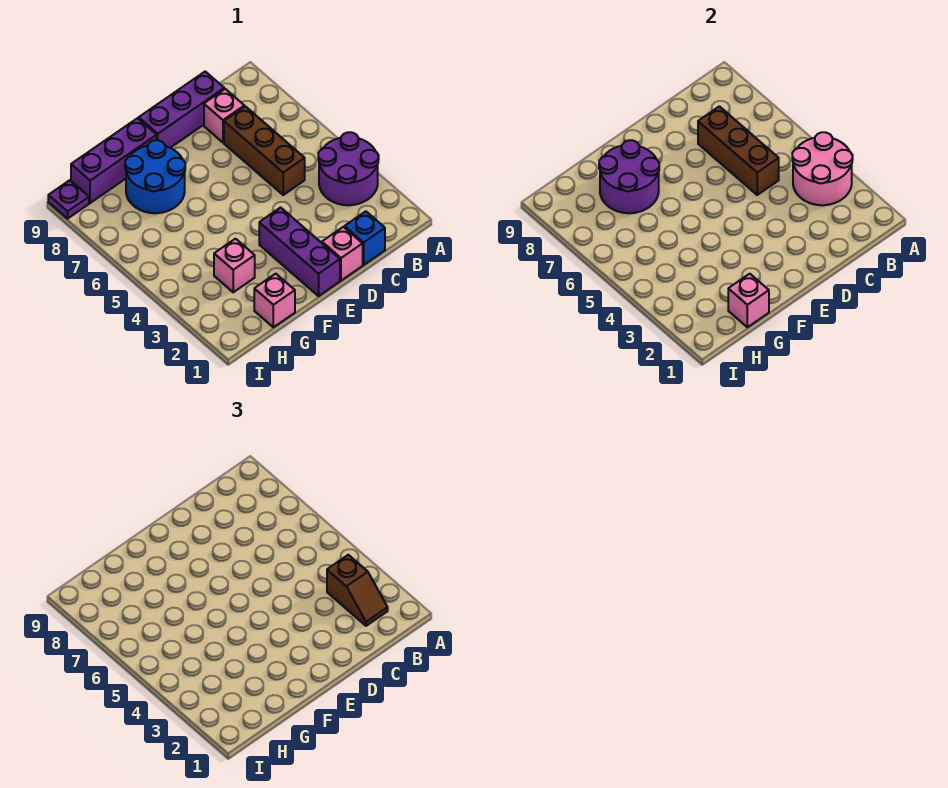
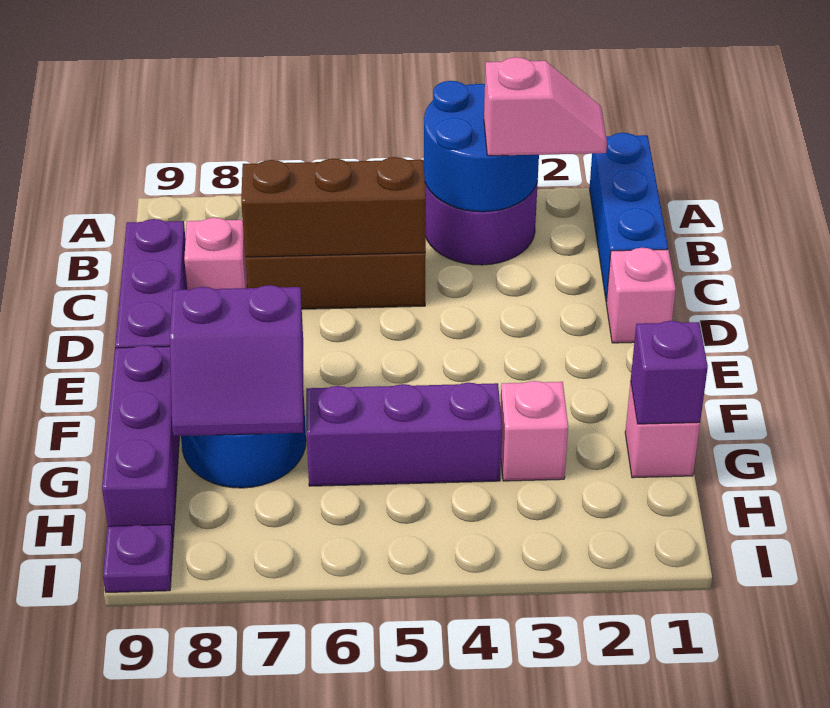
pink 2x2 round brick [792,132,853,205] -> blue 2x2 round brick [424,81,539,212]
brown 1x2 slope [327,555,388,626] -> pink 1x2 slope [484,57,607,156]
blue 1x1 brick [345,211,385,265] -> blue 1x3 brick [590,133,668,302]
purple 1x3 brick [259,207,340,296] -> purple 1x3 brick moved to [306,383,502,486]
purple 2x2 round brick [599,140,659,213] -> purple 2x2 slope [170,285,303,436]
pink 1x1 brick [728,274,769,327] -> purple 1x1 brick [631,321,708,424]

